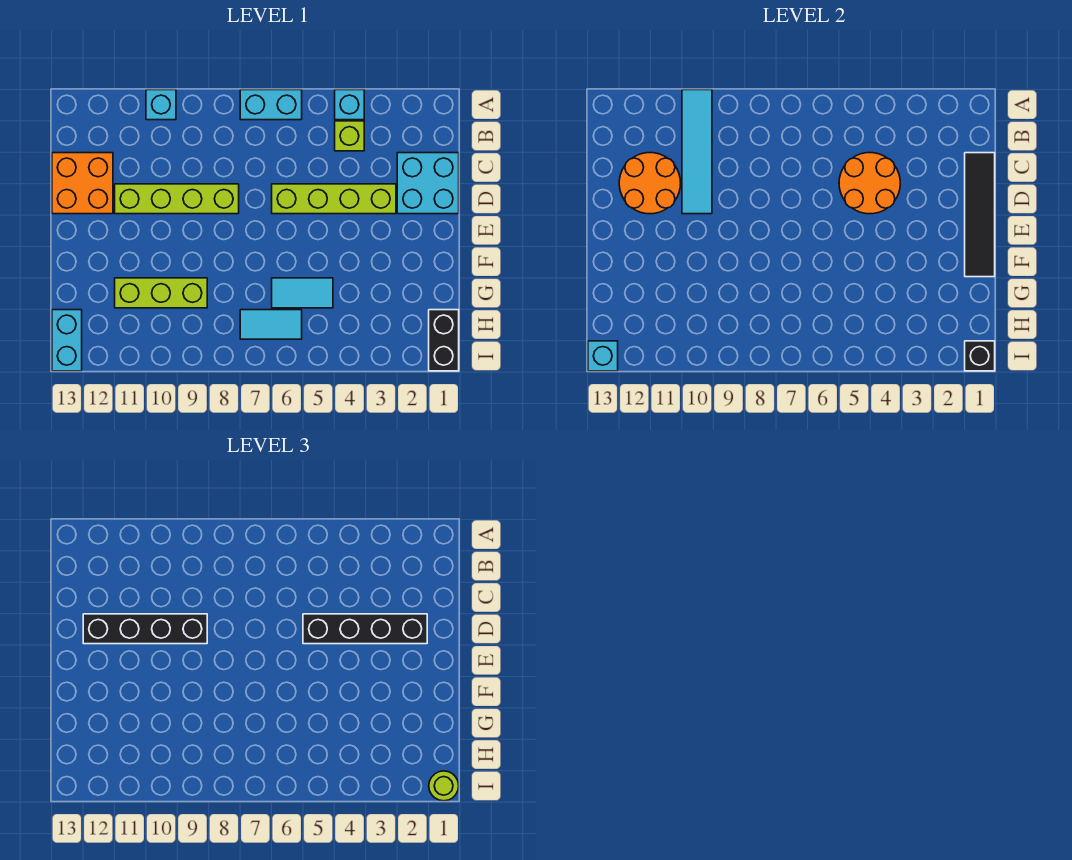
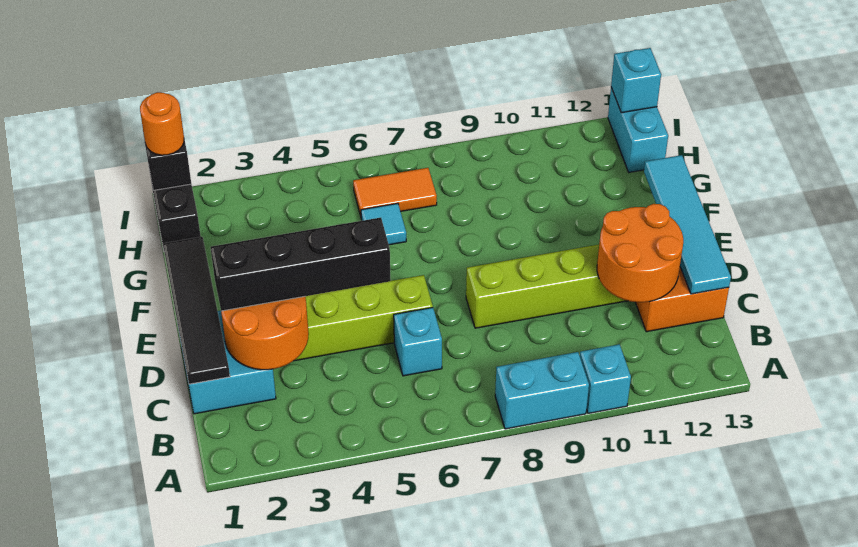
cyan 1x1 brick [335,90,364,120] -> cyan 1x1 brick moved to [394,308,442,376]
cyan 1x2 brick [240,90,302,120] -> cyan 1x2 brick moved to [495,352,589,429]
cyan 1x4 tile [682,90,712,214] -> cyan 1x4 tile moved to [644,155,731,294]
lime 1x1 brick [335,121,364,151] -> none
orange 2x2 round brick [839,153,900,214] -> orange 2x2 round brick moved to [221,296,309,370]
black 1x4 brick [83,614,207,644] -> none
cyan 1x2 tile [272,278,333,308] -> cyan 1x1 tile [361,203,406,245]
lime 1x3 brick [115,278,207,308] -> none
cyan 1x2 tile [240,310,302,339] -> orange 1x2 tile [353,168,437,216]
lime 1x1 round brick [429,771,459,801] -> orange 1x1 round brick [140,92,184,155]

